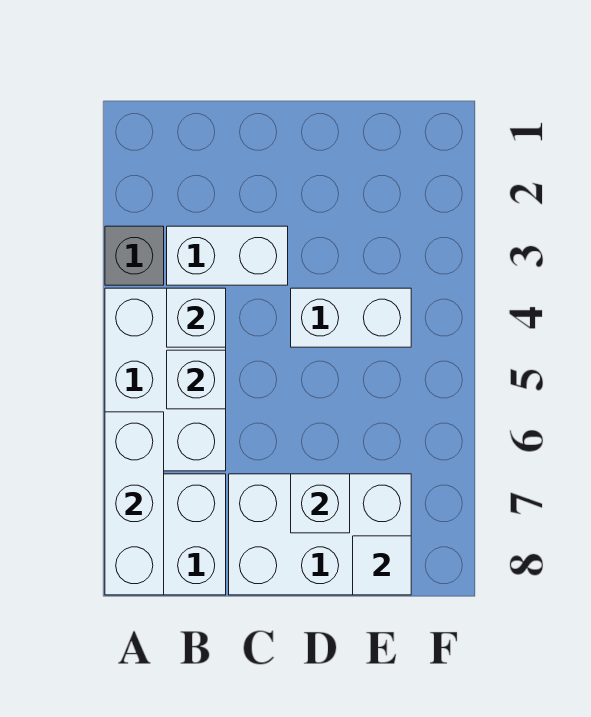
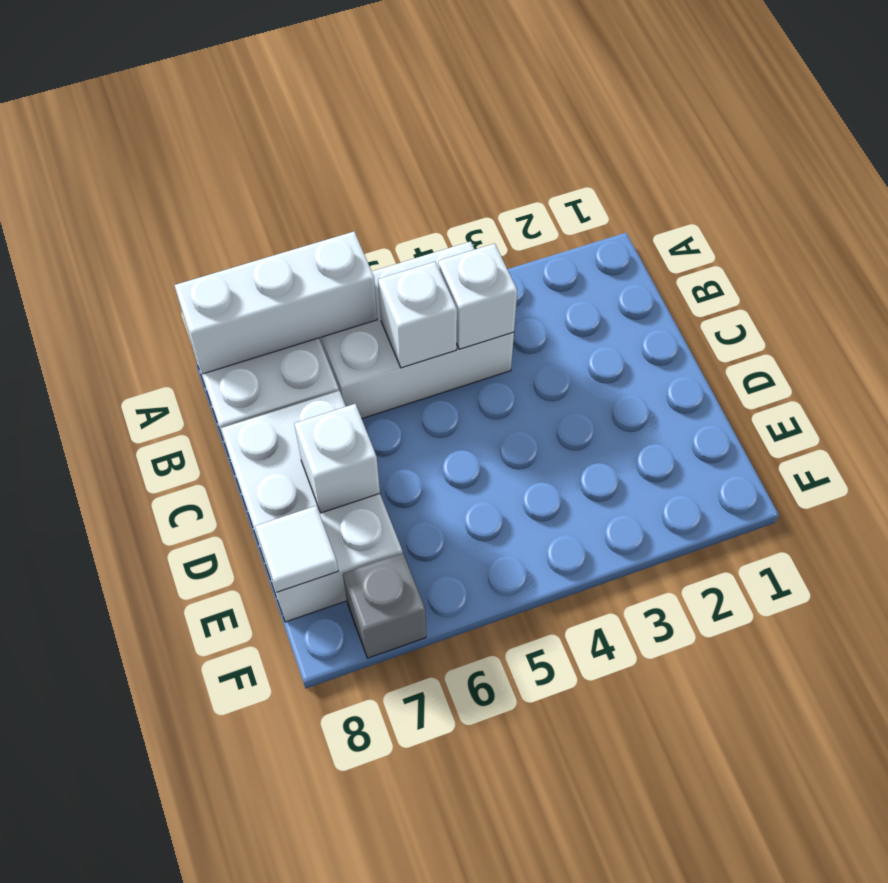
grey 1x1 brick [105,226,164,285] -> grey 1x1 brick moved to [343,553,426,658]
white 1x2 brick [167,226,288,285] -> none
white 1x2 brick [291,288,411,347] -> none

